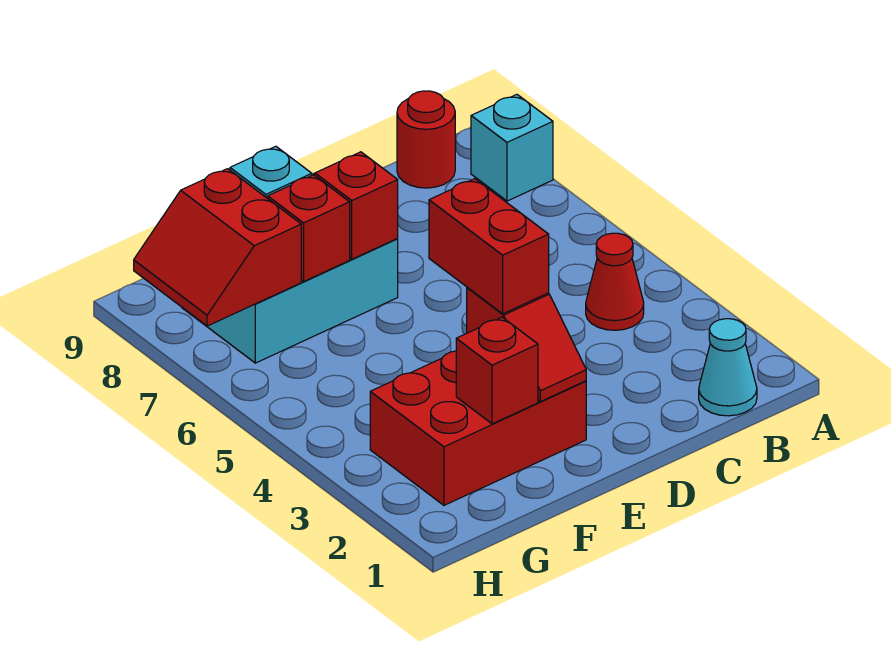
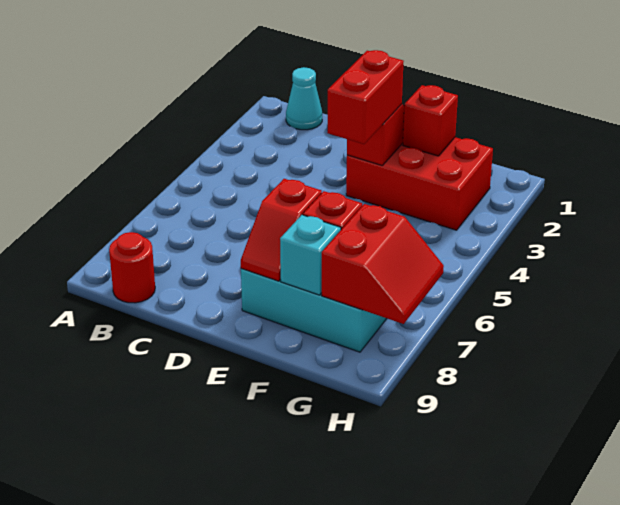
cyan 1x1 brick [471,95,553,201] -> none
red 1x1 cone [586,233,644,330] -> none

